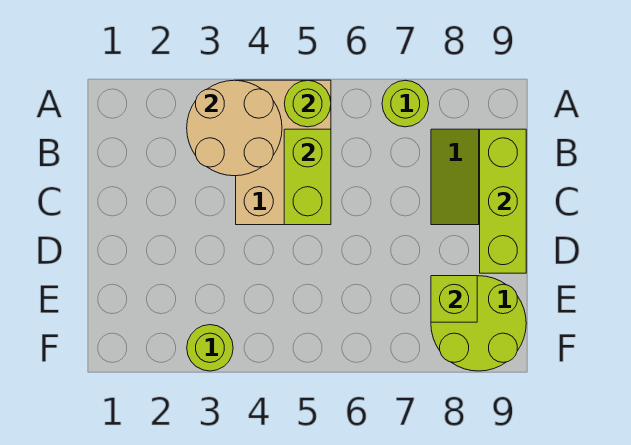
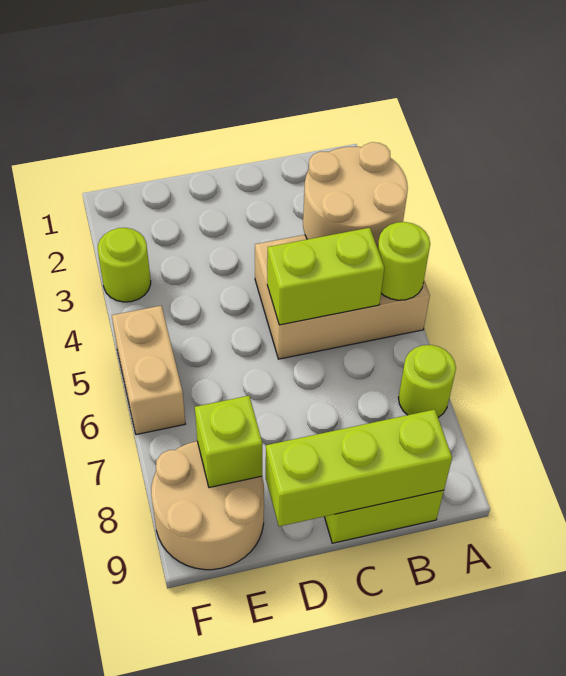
lime 2x2 round brick [431,276,526,371] -> tan 2x2 round brick [151,441,264,570]
none -> tan 1x2 brick [112,306,185,435]

